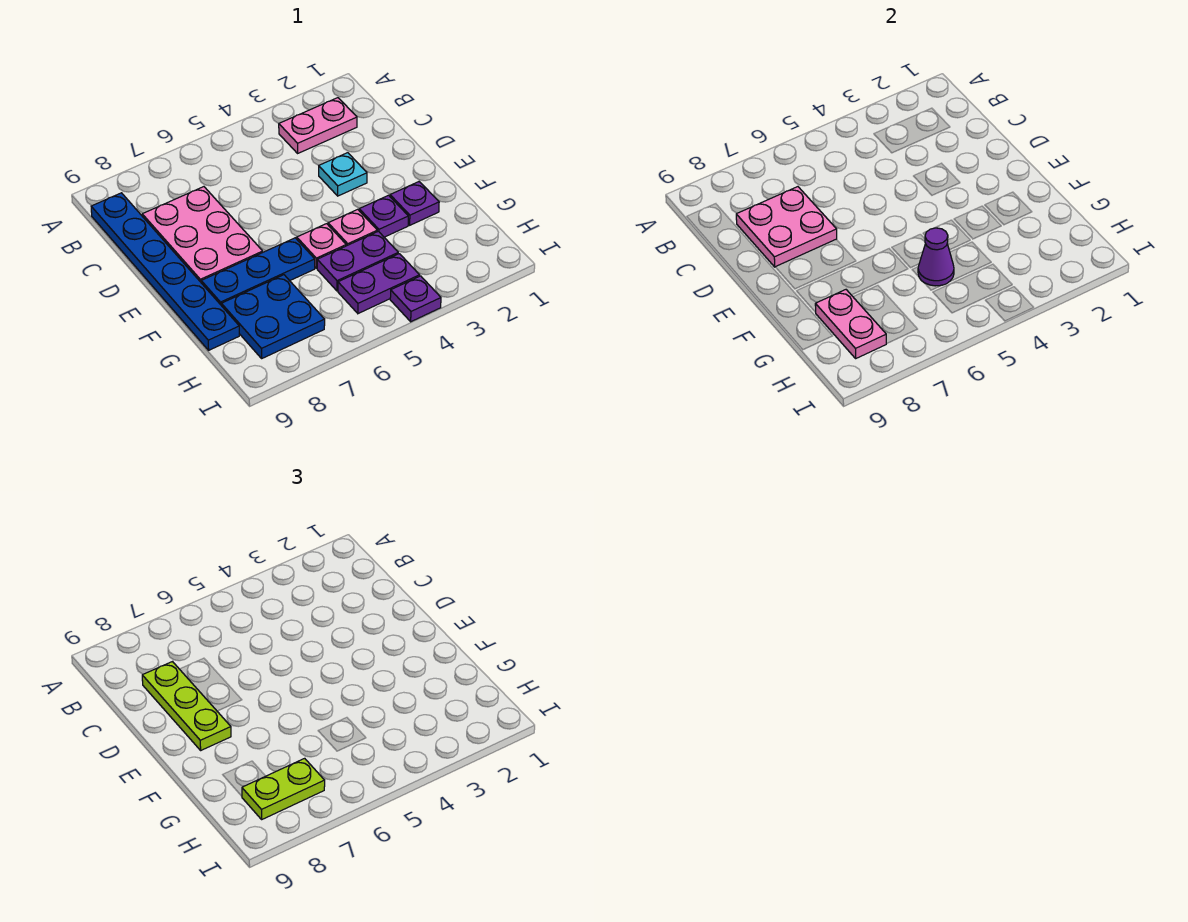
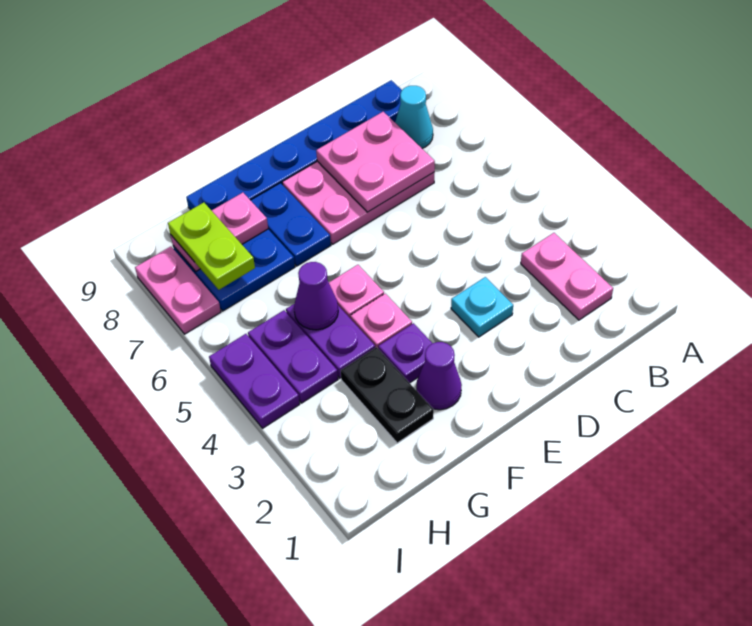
none -> cyan 1x1 cone [395,86,433,148]
lime 1x3 plate [142,662,231,750] -> none
purple 1x1 plate [390,182,439,225] -> purple 1x1 cone [416,342,462,410]
blue 1x3 plate [201,238,315,305] -> blue 1x2 plate [251,183,331,266]
none -> black 1x2 plate [341,347,434,443]
purple 1x1 plate [390,276,441,322] -> purple 1x2 plate [209,334,300,428]
none -> pink 1x2 plate [135,247,221,334]

